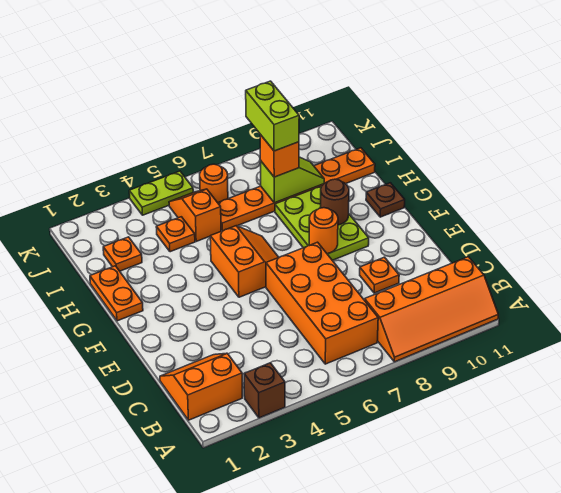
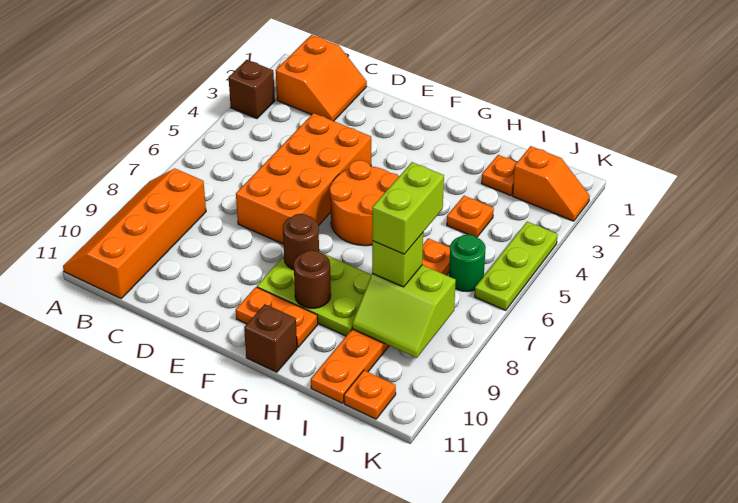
orange 2x4 brick [266,242,378,364] -> orange 2x4 brick turned to [236,113,371,244]
orange 1x1 plate [360,257,399,293] -> orange 1x1 plate moved to [344,370,396,419]
orange 2x2 slope [210,226,279,297] -> orange 2x2 round brick [330,160,399,246]
orange 1x1 round brick [309,208,338,254] -> brown 1x1 round brick [283,214,319,270]
orange 1x2 plate [90,266,143,321] -> orange 1x2 plate moved to [236,287,318,348]
brown 1x1 plate [366,183,405,217] -> brown 1x1 brick [244,304,297,372]
orange 1x2 slope [169,189,221,241] -> orange 1x2 slope moved to [512,146,590,221]
lime 1x2 slope [261,157,324,203] -> lime 2x2 slope [352,265,456,358]
orange 1x1 brick [260,135,299,177] -> lime 1x1 brick [372,233,423,287]
lime 1x2 brick [246,81,299,151] -> lime 1x2 brick turned to [372,162,444,254]
orange 1x1 round brick [200,164,228,203] -> green 1x1 round brick [449,234,486,292]
lime 1x2 plate [129,171,193,215] -> lime 1x3 plate [475,222,558,310]

